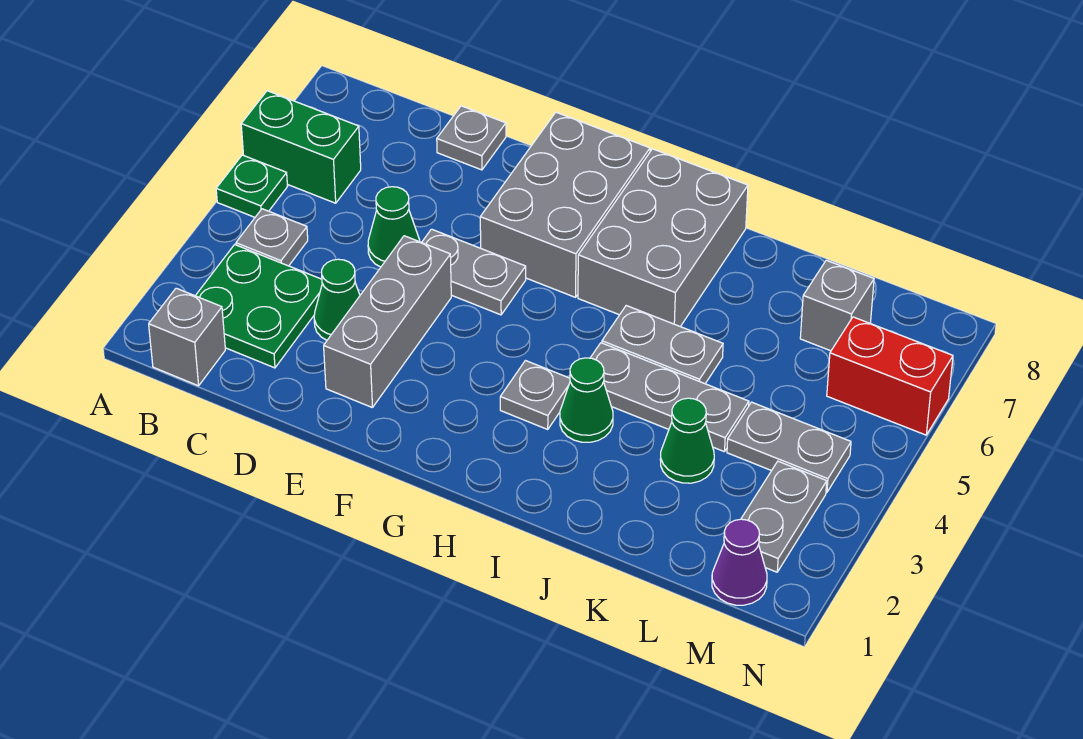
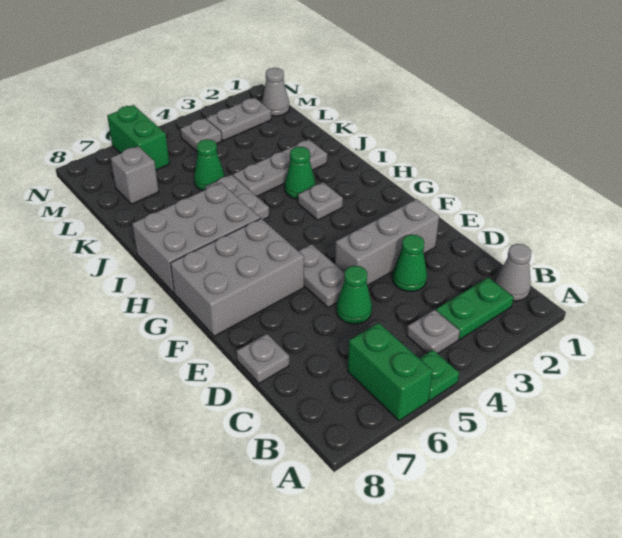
grey 1x1 brick [149,288,225,386] -> grey 1x1 cone [496,244,531,301]
green 2x2 plate [195,245,322,368] -> green 1x2 plate [436,277,514,339]
grey 1x3 plate [591,343,749,452] -> grey 1x3 plate turned to [233,139,327,196]
green 1x1 cone [660,398,714,483] -> green 1x1 cone moved to [194,139,225,191]
grey 1x2 plate [727,402,851,493] -> grey 1x1 plate [180,118,222,151]
purple 1x1 cone [712,519,767,605] -> grey 1x1 cone [262,68,290,116]
red 1x2 brick [827,317,953,435] -> green 1x2 brick [107,105,169,170]

